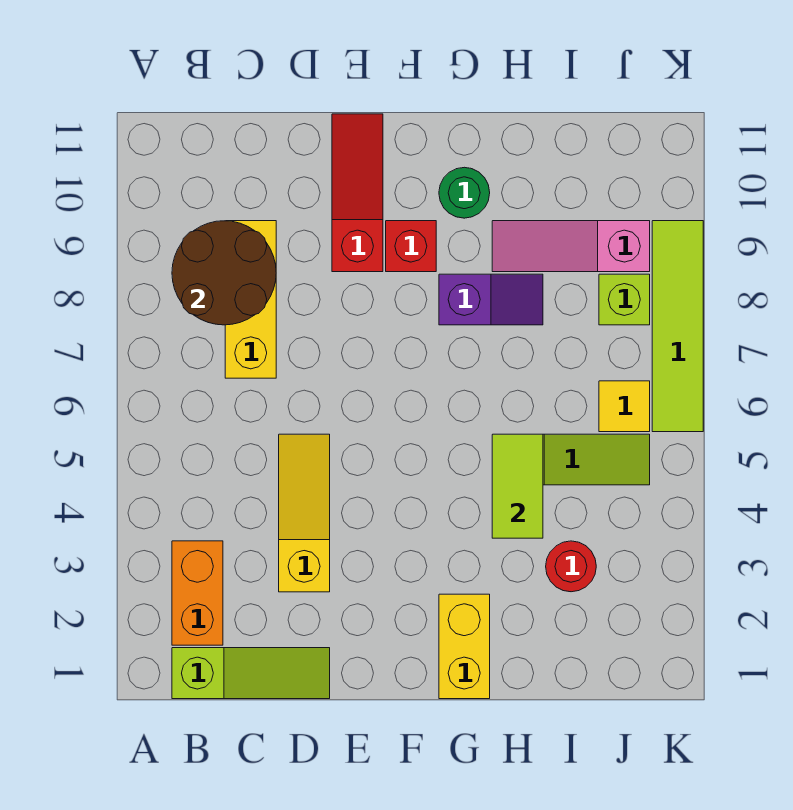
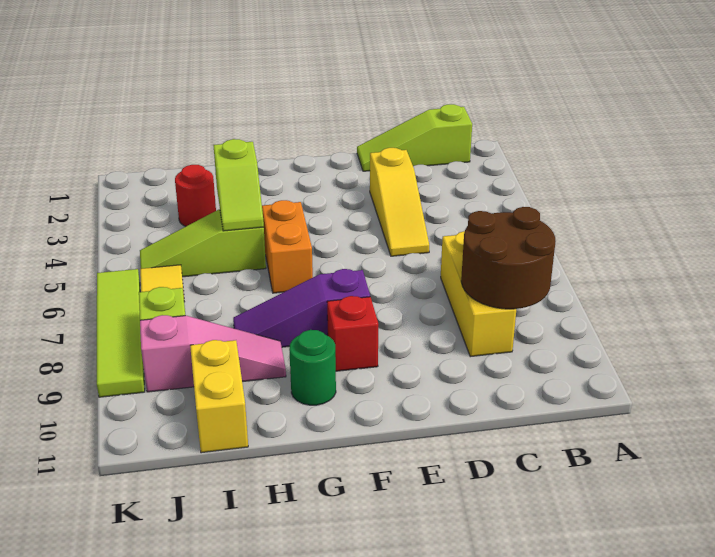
orange 1x2 brick [172,541,223,645] -> orange 1x2 brick moved to [262,200,313,293]
red 1x3 slope [332,114,383,272] -> none
yellow 1x2 brick [439,594,490,699] -> yellow 1x2 brick moved to [190,340,248,453]
purple 1x2 slope [439,274,543,325] -> purple 1x3 slope [233,269,370,347]
lime 1x2 tile [492,434,543,538] -> lime 1x2 slope [213,139,264,231]

